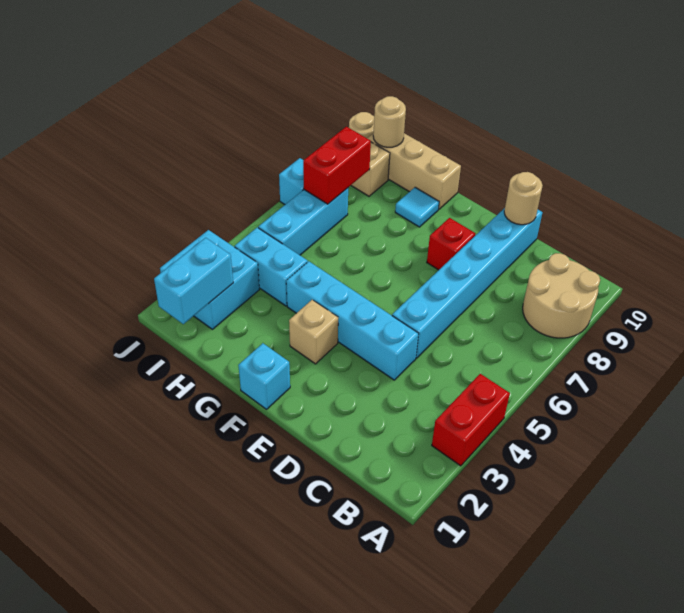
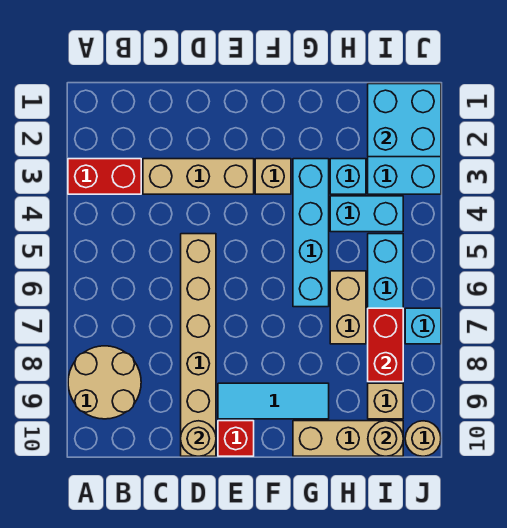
red 1x2 brick [432,374,510,466] -> red 1x2 brick turned to [68,159,141,194]
none -> tan 1x3 brick [143,159,254,194]
cyan 1x4 brick [286,261,419,380] -> cyan 1x4 brick turned to [293,159,329,307]
cyan 1x6 brick [392,208,542,358] -> tan 1x6 brick [181,234,216,456]
red 1x1 brick [427,218,476,270] -> red 1x1 brick moved to [218,421,254,456]
cyan 1x1 brick [238,343,290,409] -> cyan 1x1 brick moved to [330,159,366,194]
cyan 1x1 tile [395,187,439,227] -> cyan 1x3 tile [218,383,329,419]
none -> tan 1x2 brick [330,271,366,344]
cyan 1x2 brick [154,238,233,324] -> cyan 2x2 brick [368,84,441,157]

